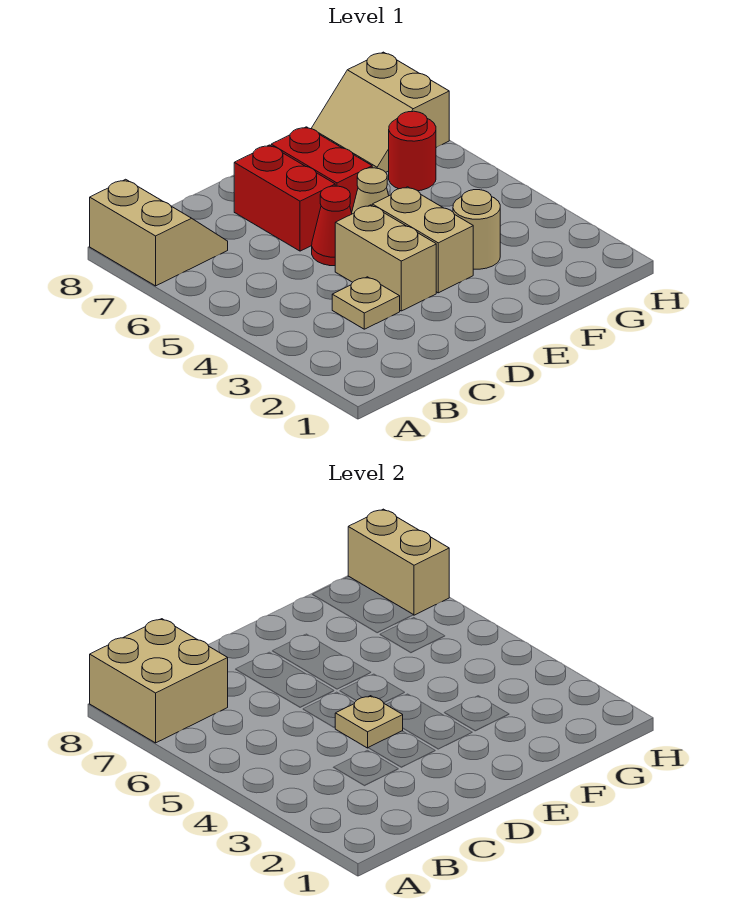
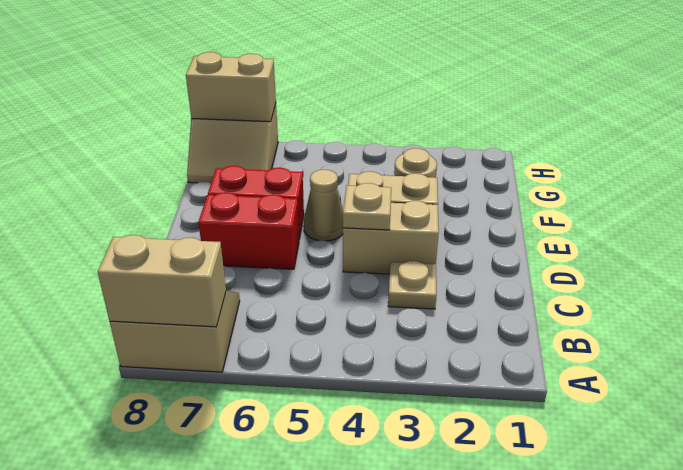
tan 2x2 brick [90,619,228,743] -> tan 1x2 brick [98,235,226,327]
red 1x1 cone [312,186,352,266] -> none
red 1x1 round brick [389,111,436,191] -> none

